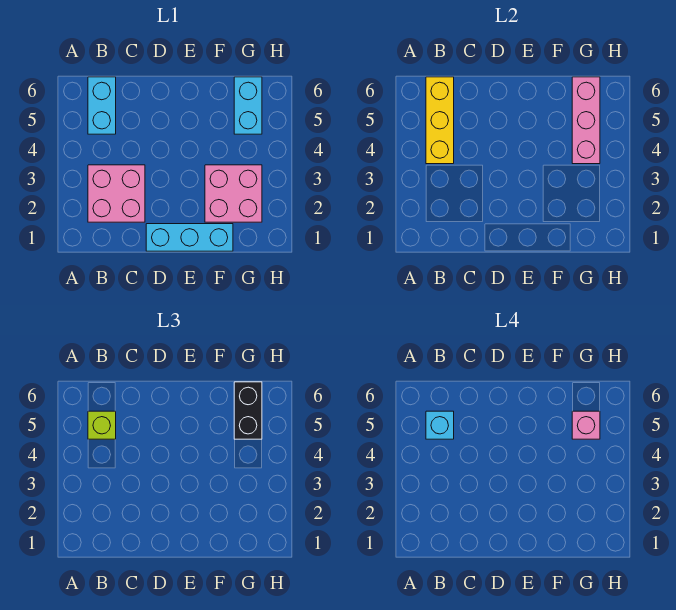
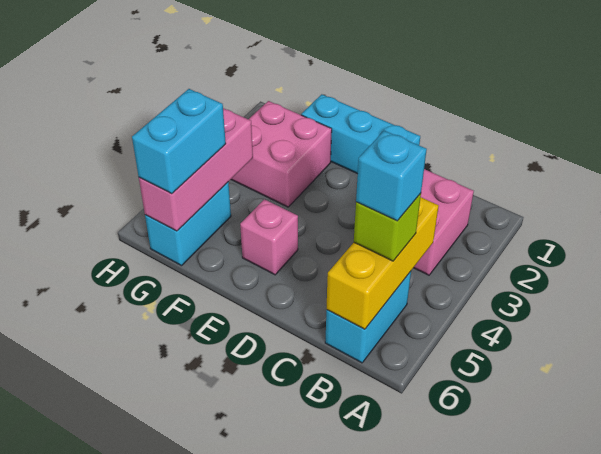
black 1x2 brick [234,382,262,439] -> cyan 1x2 brick [132,89,226,194]
pink 1x1 brick [572,411,600,439] -> pink 1x1 brick moved to [240,199,298,275]

